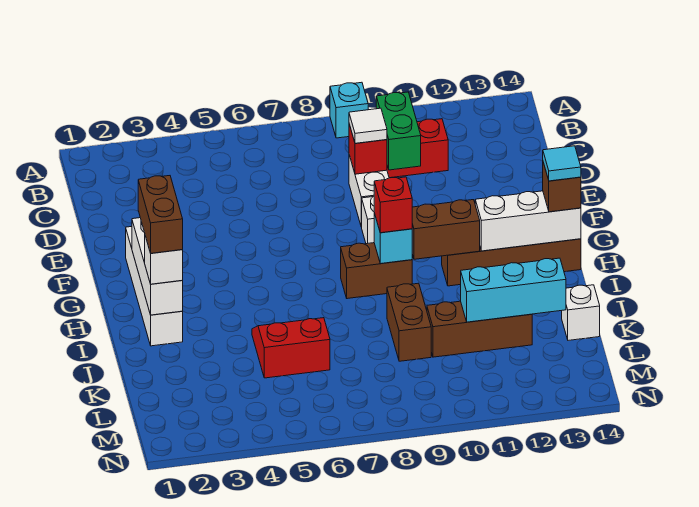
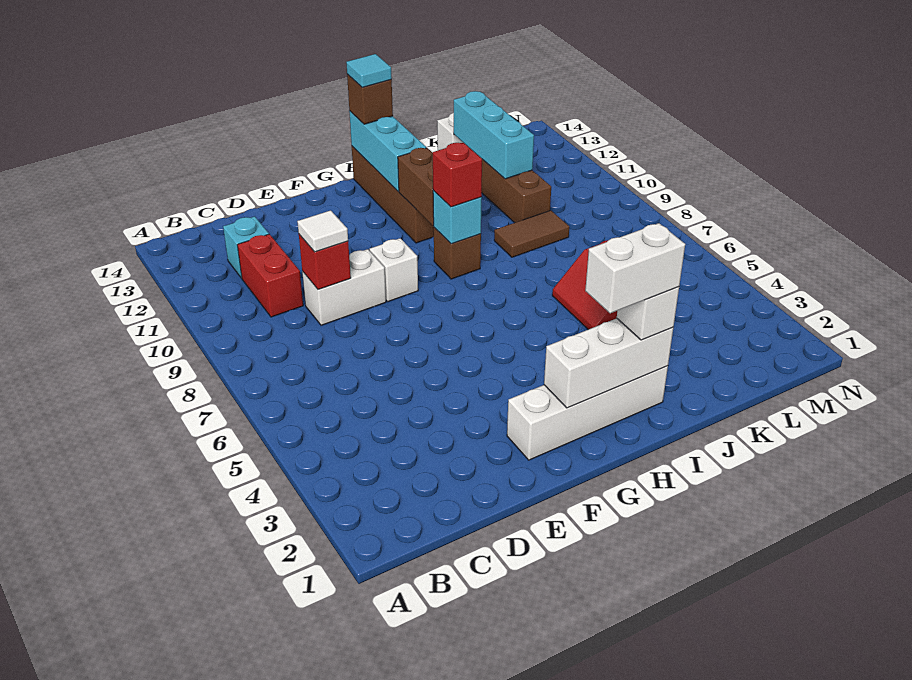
cyan 1x1 brick [330,82,368,138] -> cyan 1x1 brick moved to [223,216,269,278]
green 1x2 brick [376,92,421,170] -> none
brown 1x2 brick [138,176,183,253] -> white 1x2 brick [585,223,685,313]
brown 1x2 brick [341,243,412,299] -> brown 1x1 brick [434,228,481,279]
white 1x3 brick [475,191,581,251] -> cyan 1x3 brick [349,111,426,191]
brown 1x2 brick [387,283,431,361] -> brown 1x2 tile [494,210,569,257]

